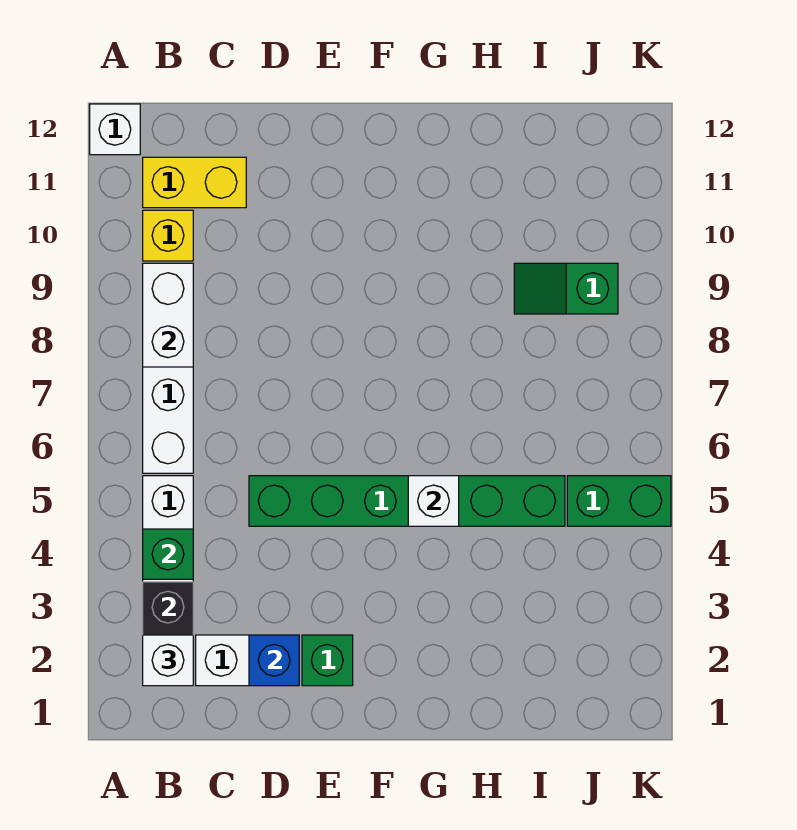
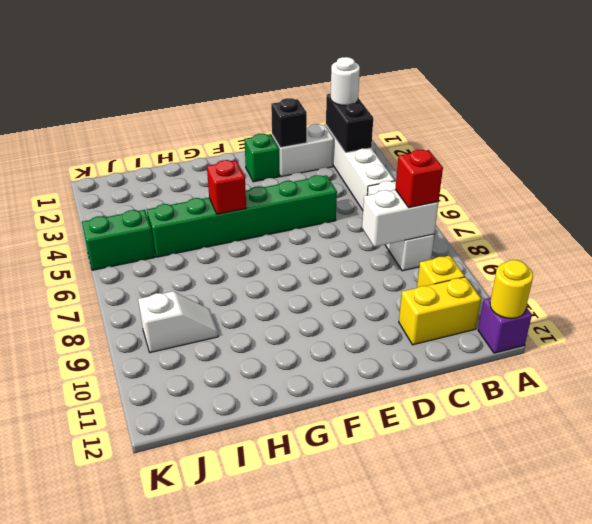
white 1x1 brick [90,104,140,155] -> purple 1x1 brick [478,298,532,353]
none -> yellow 1x1 round brick [490,260,533,319]
white 1x1 brick [143,635,193,686] -> white 1x1 round brick [330,57,360,105]
green 1x1 brick [143,529,193,579] -> none
white 1x2 brick [143,263,193,367] -> white 1x2 brick turned to [362,190,439,247]
none -> red 1x1 brick [395,150,443,208]
blue 1x1 brick [249,635,299,686] -> black 1x1 brick [271,98,307,148]
white 1x1 brick [408,476,459,526] -> red 1x1 brick [207,160,246,214]
green 1x2 slope [514,263,618,314] -> white 1x2 slope [138,291,218,353]

